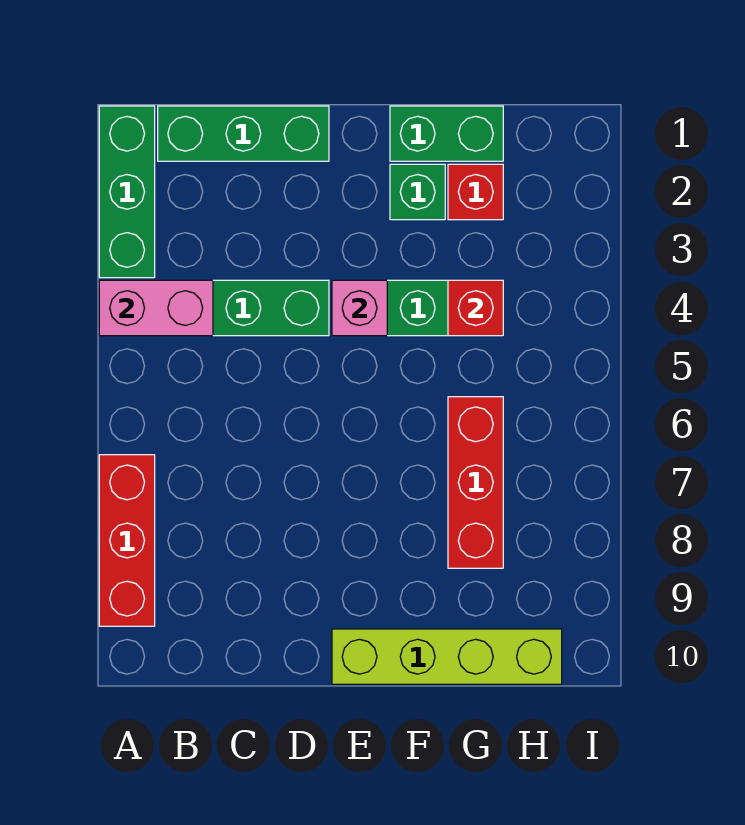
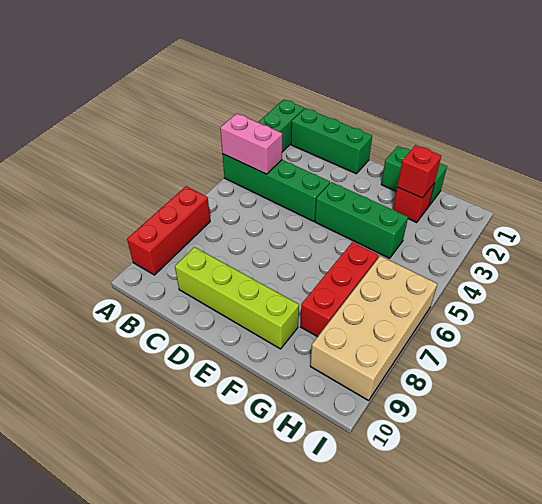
pink 1x1 brick [332,280,387,336] -> none
lime 1x4 brick [332,629,562,684] -> lime 1x4 brick moved to [175,247,299,349]
green 1x1 brick [390,164,445,220] -> none
red 1x1 brick [448,280,503,336] -> red 1x1 brick moved to [397,145,441,198]
none -> tan 2x4 brick [310,256,437,400]

